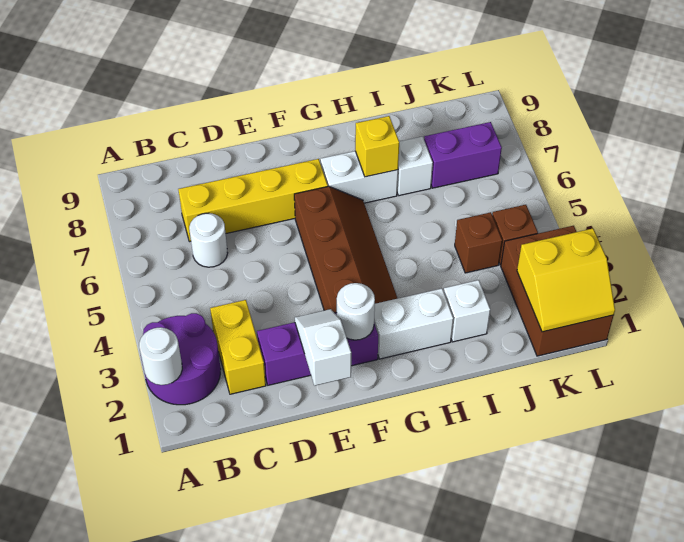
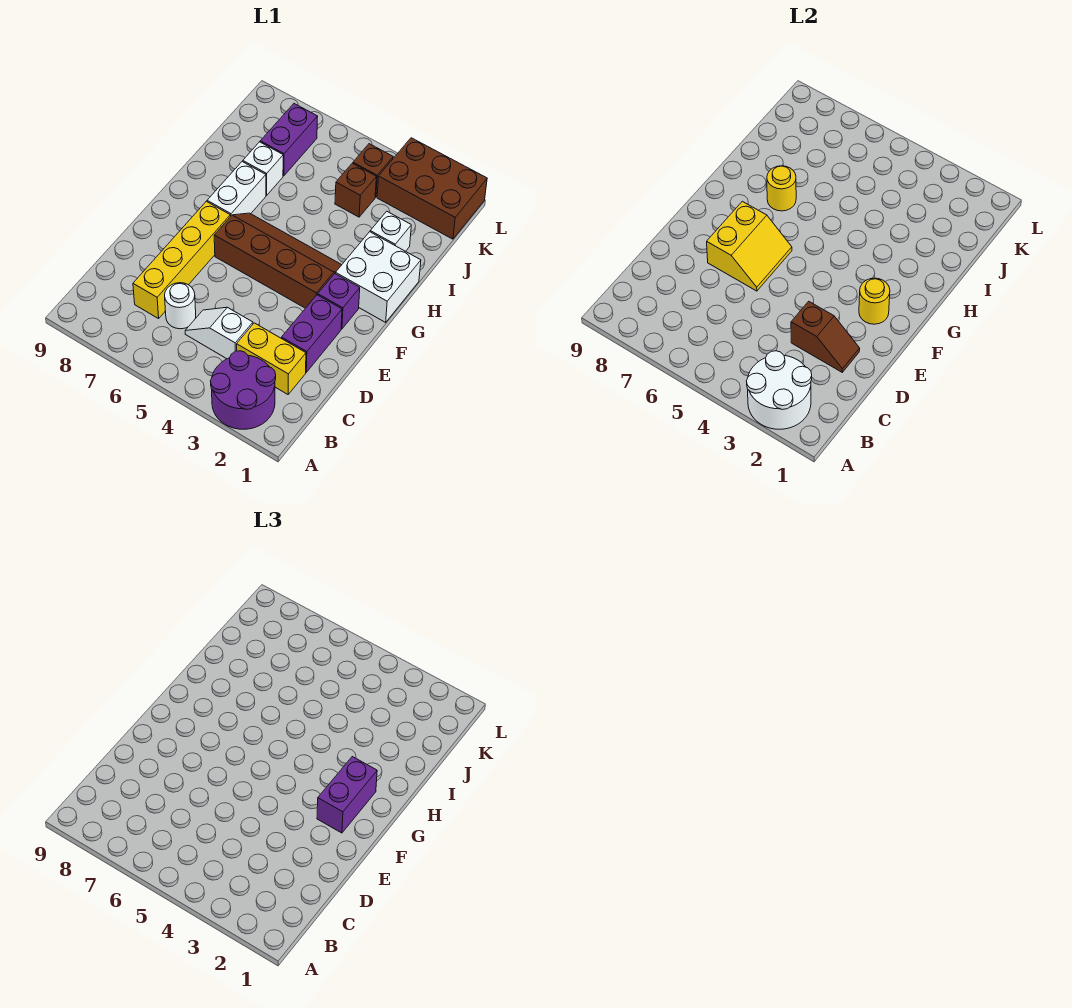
white 1x1 round brick [139,327,182,385] -> white 2x2 round brick [747,351,812,429]
none -> brown 1x2 slope [791,301,860,372]
white 1x2 slope [295,309,351,386] -> white 1x2 slope moved to [185,307,253,359]
white 1x1 round brick [337,283,375,340] -> yellow 1x1 round brick [859,278,890,324]
none -> purple 1x2 brick [317,757,377,833]
white 1x2 brick [374,288,453,359] -> white 2x2 brick [335,232,421,322]
yellow 1x1 brick [355,116,399,177] -> yellow 1x1 round brick [767,166,796,211]
yellow 2x2 slope [517,228,615,332] -> yellow 2x2 slope moved to [707,201,792,291]

